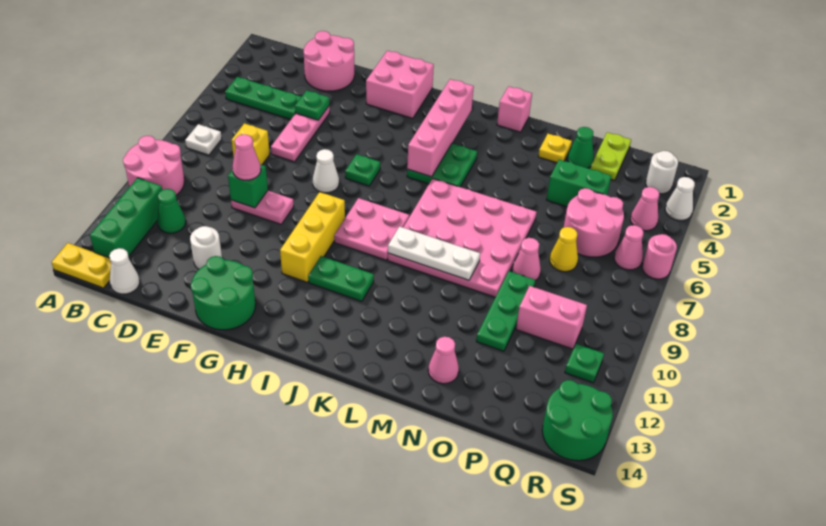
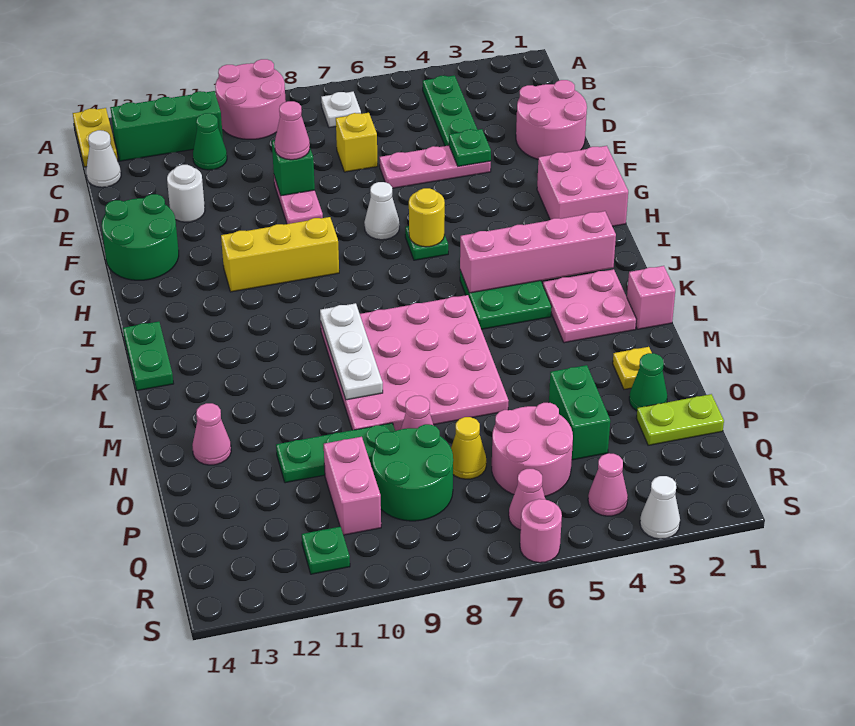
none -> yellow 1x1 round brick [409,188,445,247]
pink 2x2 plate [334,198,409,260] -> pink 2x2 plate moved to [543,269,636,343]
green 1x2 plate [308,256,374,302] -> green 1x2 plate moved to [123,322,174,391]
white 1x1 round brick [646,151,678,194] -> none
green 2x2 round brick [542,380,613,461] -> green 2x2 round brick moved to [372,424,453,521]

